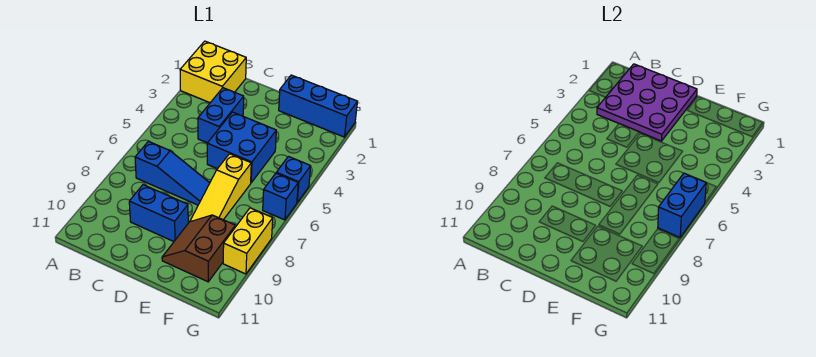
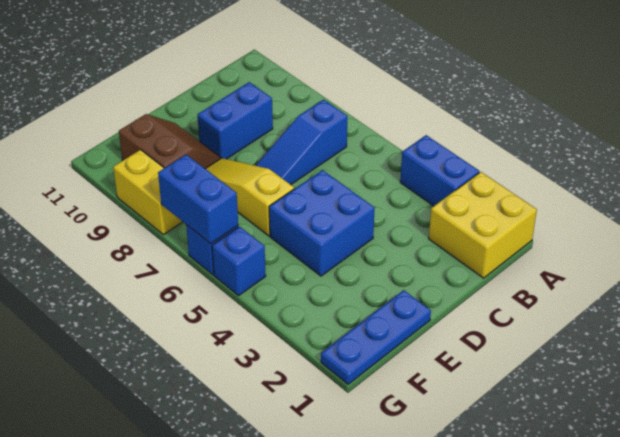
purple 3x3 plate [597,64,697,141] -> none
blue 1x2 brick [198,88,244,143] -> blue 1x2 brick moved to [400,135,479,206]
blue 1x3 brick [279,75,357,137] -> blue 1x3 plate [321,290,431,384]

